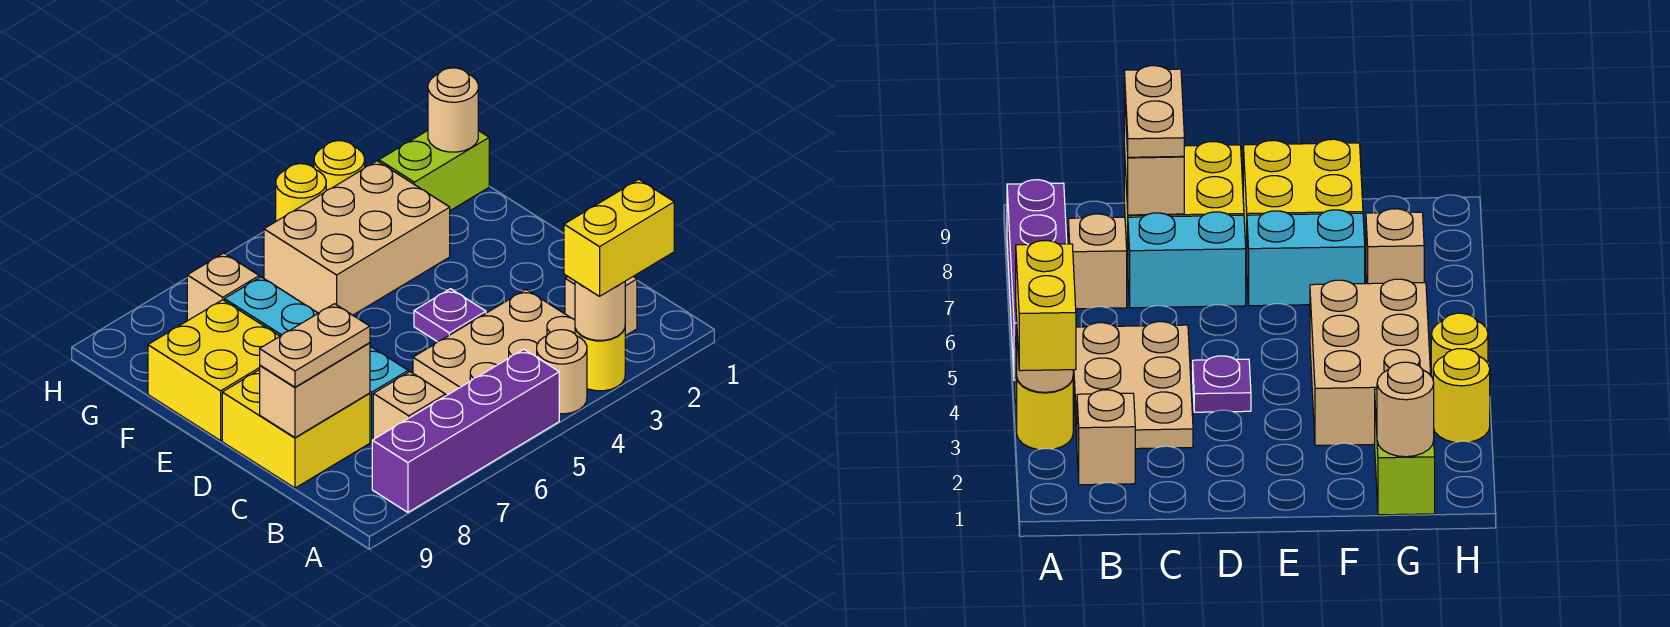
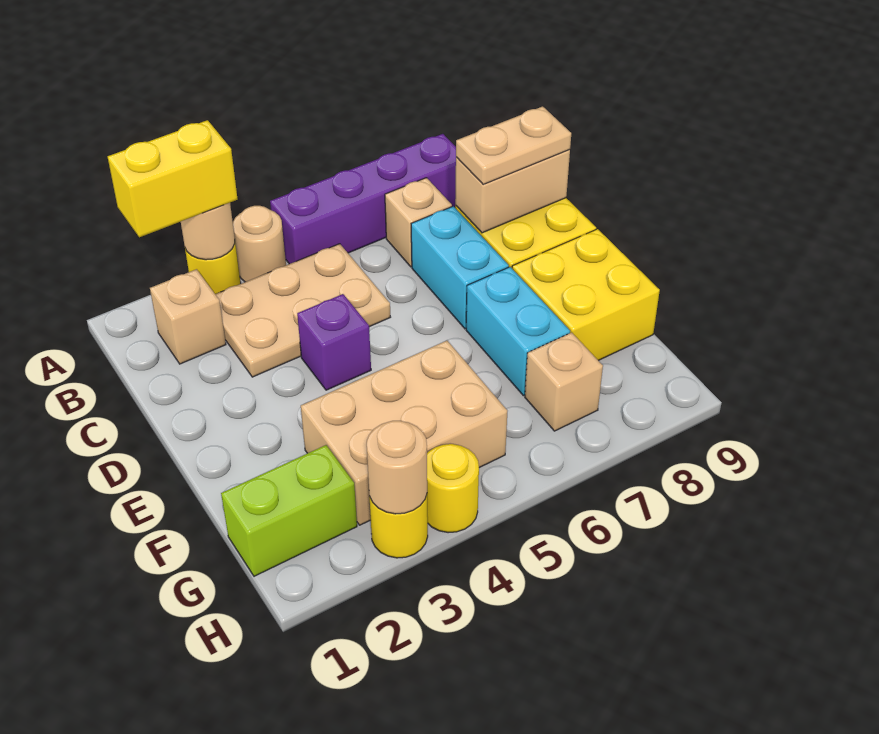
purple 1x1 plate [414,289,486,342] -> purple 1x1 brick [297,294,371,390]
tan 1x1 round brick [428,68,478,152] -> tan 1x1 round brick moved to [367,421,427,514]

